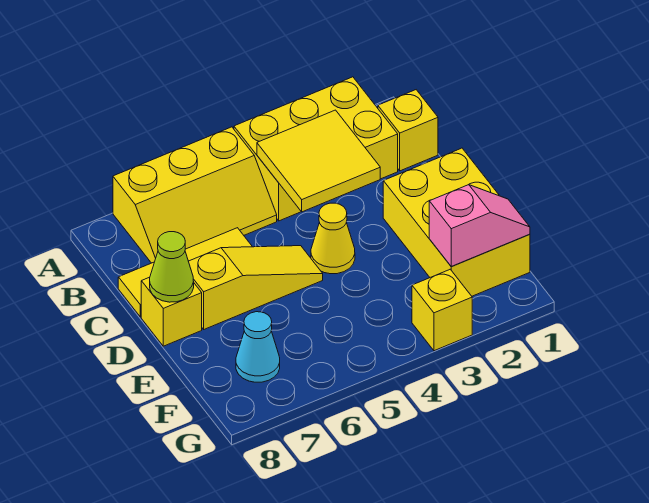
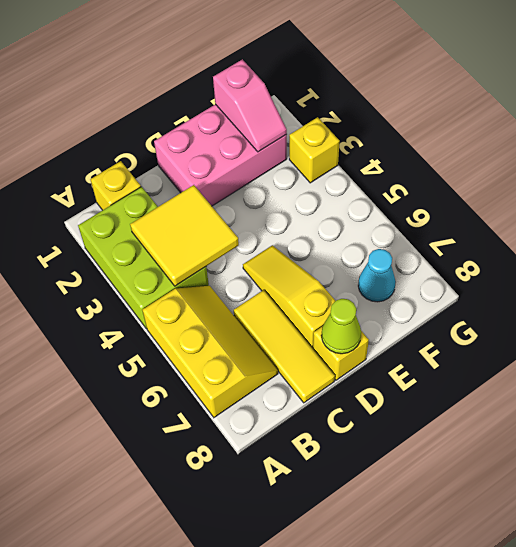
yellow 2x3 brick [234,77,398,221] -> lime 2x3 brick [78,187,209,329]
yellow 2x3 brick [383,148,530,296] -> pink 2x3 brick [154,104,287,206]
yellow 1x1 cone [311,203,355,274] -> none
pink 1x2 slope [429,185,530,267] -> pink 1x2 slope turned to [213,59,287,152]

